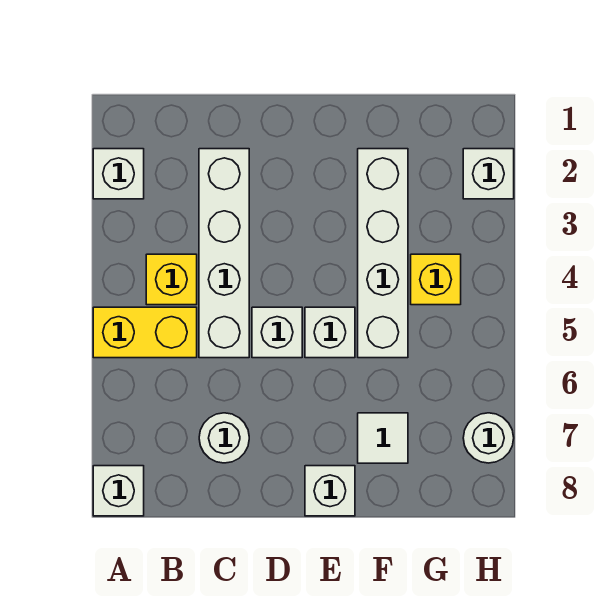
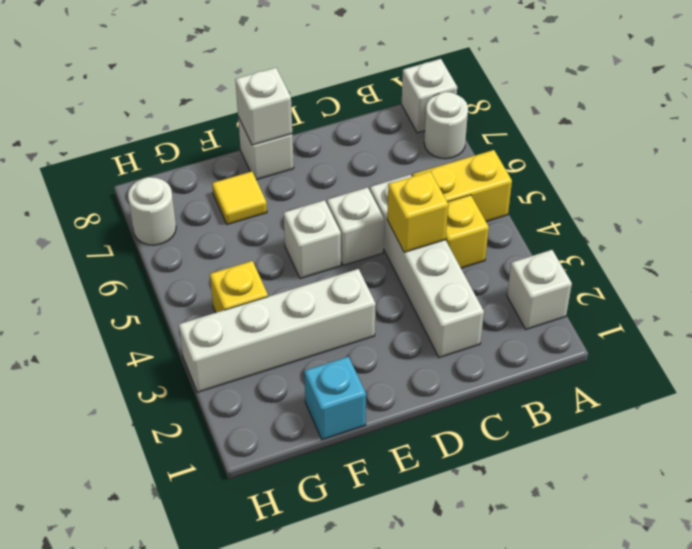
none -> yellow 1x1 brick [387,171,448,252]
white 1x1 round brick [199,413,249,463] -> white 1x1 round brick moved to [424,92,468,159]
none -> cyan 1x1 brick [304,357,366,440]
white 1x4 brick [358,149,408,358] -> white 1x4 brick turned to [179,269,376,392]
white 1x1 tile [358,413,408,463] -> yellow 1x1 tile [212,172,267,225]
white 1x1 brick [463,149,514,199] -> white 1x1 brick moved to [235,68,292,145]

